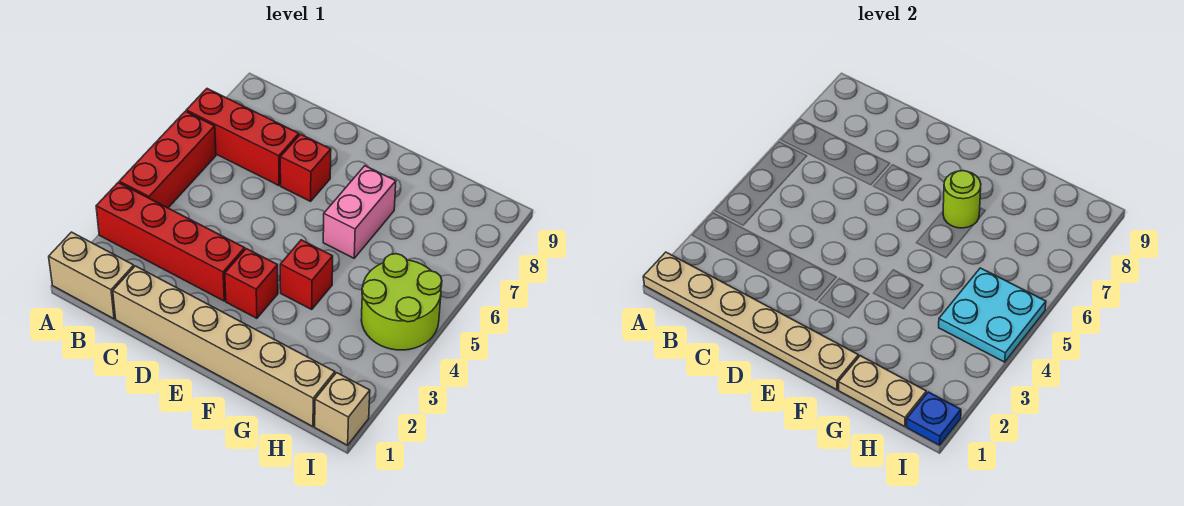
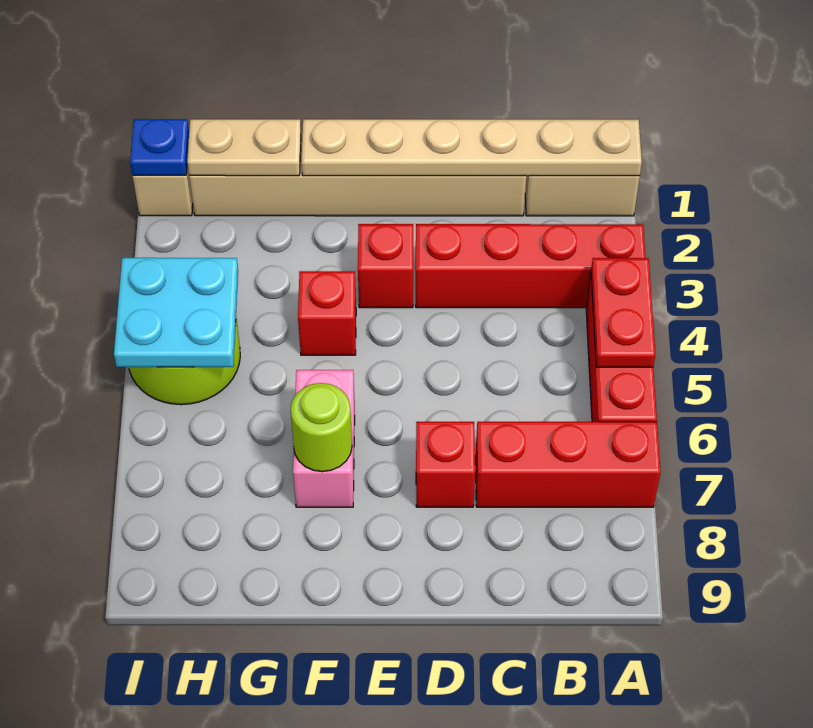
none -> red 1x2 plate [591,258,655,367]

